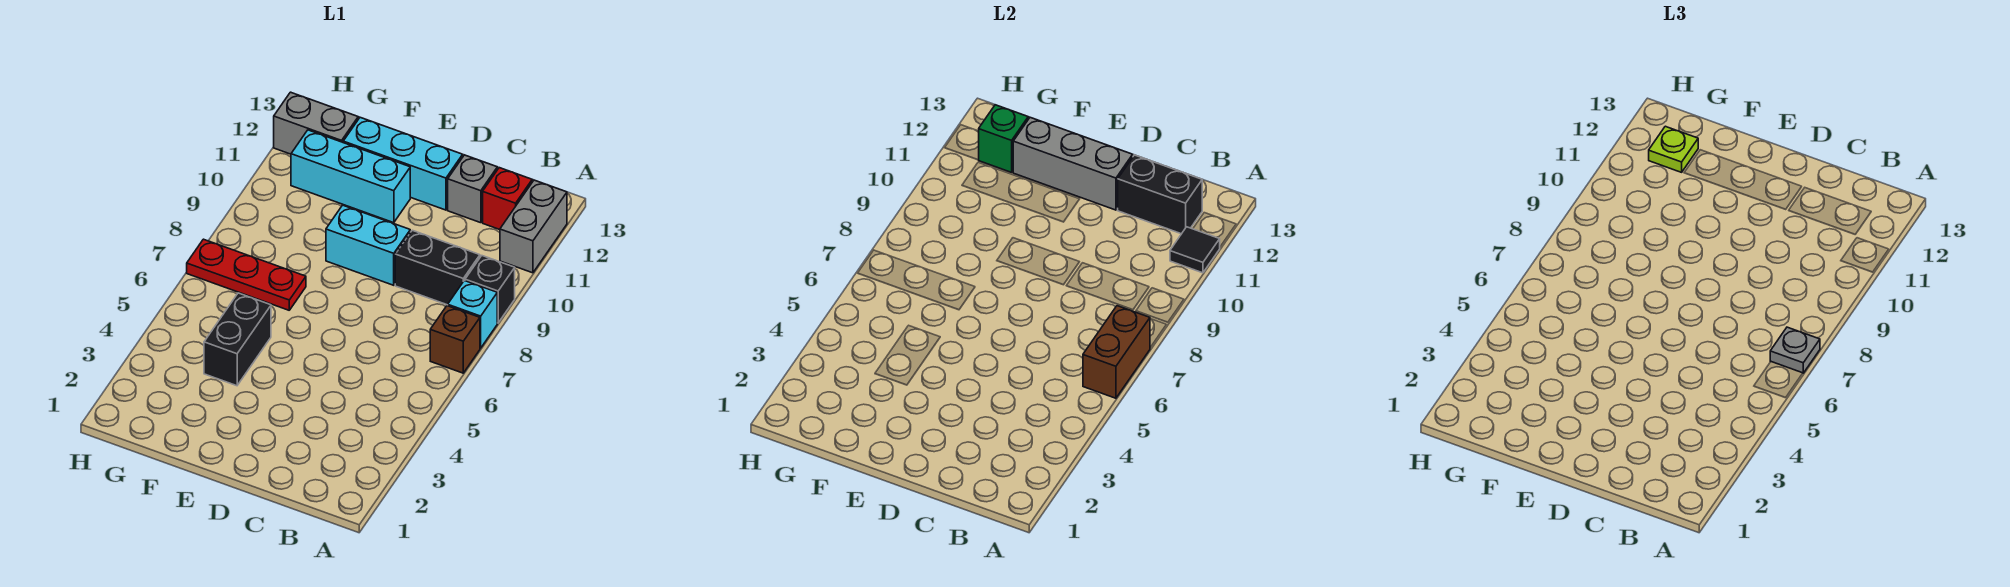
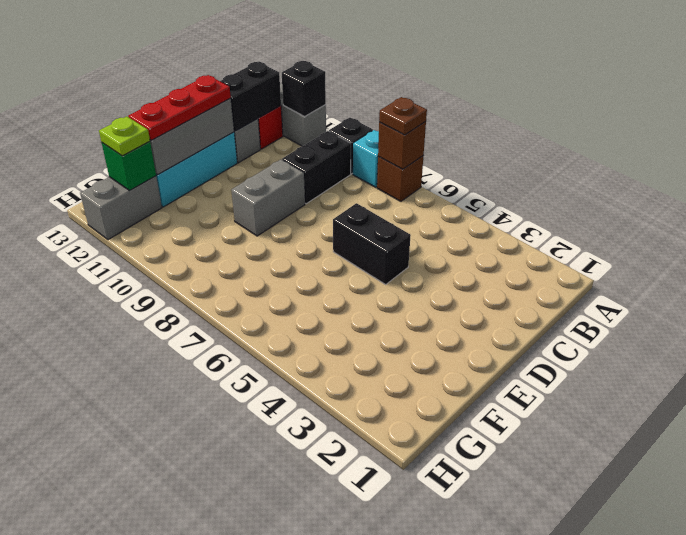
brown 1x2 brick [1083,306,1150,398] -> brown 1x1 brick [378,122,426,169]
grey 1x1 plate [1770,327,1820,373] -> brown 1x1 plate [379,97,427,135]
black 1x1 tile [1170,227,1220,273] -> black 1x1 brick [282,61,326,117]
cyan 1x2 brick [326,205,410,285] -> grey 1x2 brick [231,160,305,236]
cyan 1x3 brick [291,130,410,223] -> none
black 1x2 brick [204,293,271,386] -> black 1x2 brick moved to [333,203,411,284]
red 1x3 plate [187,239,306,310] -> red 1x3 plate moved to [128,75,231,140]

